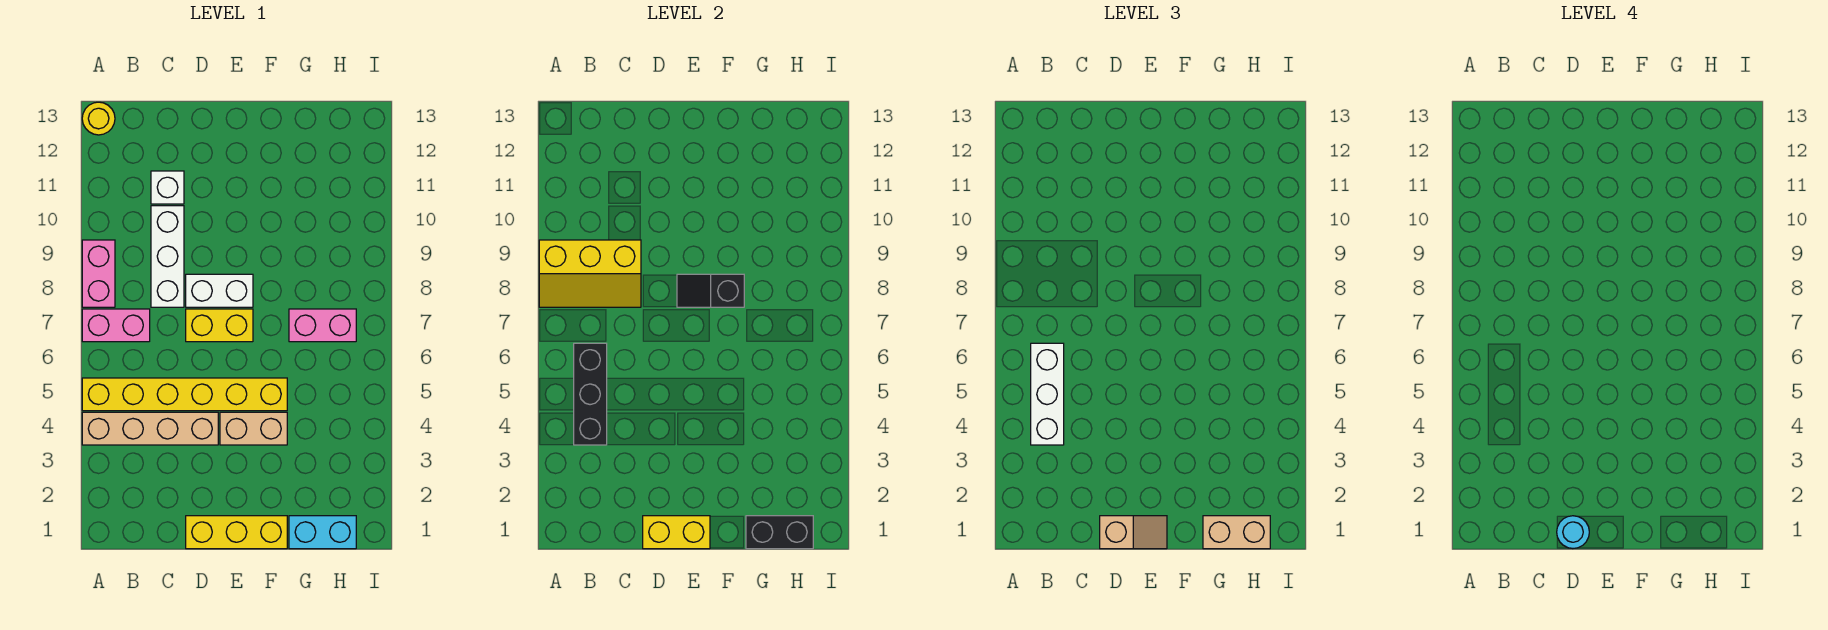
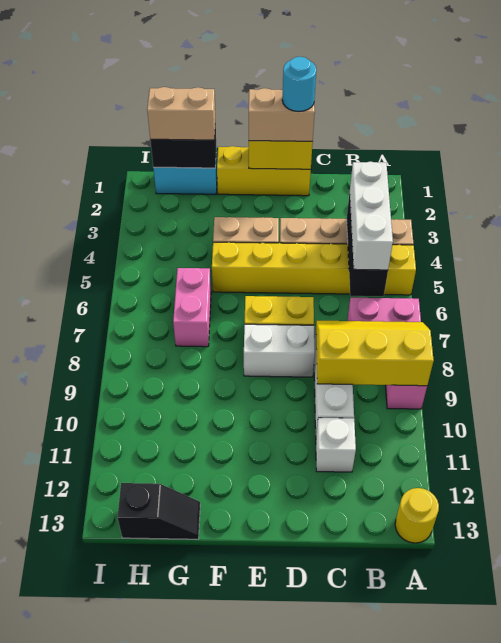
tan 1x2 slope [1100,516,1167,549] -> tan 1x2 brick [249,88,315,141]
black 1x2 slope [677,274,744,307] -> black 1x2 slope moved to [118,483,200,539]
pink 1x2 brick [289,309,356,342] -> pink 1x2 brick turned to [173,268,211,347]

